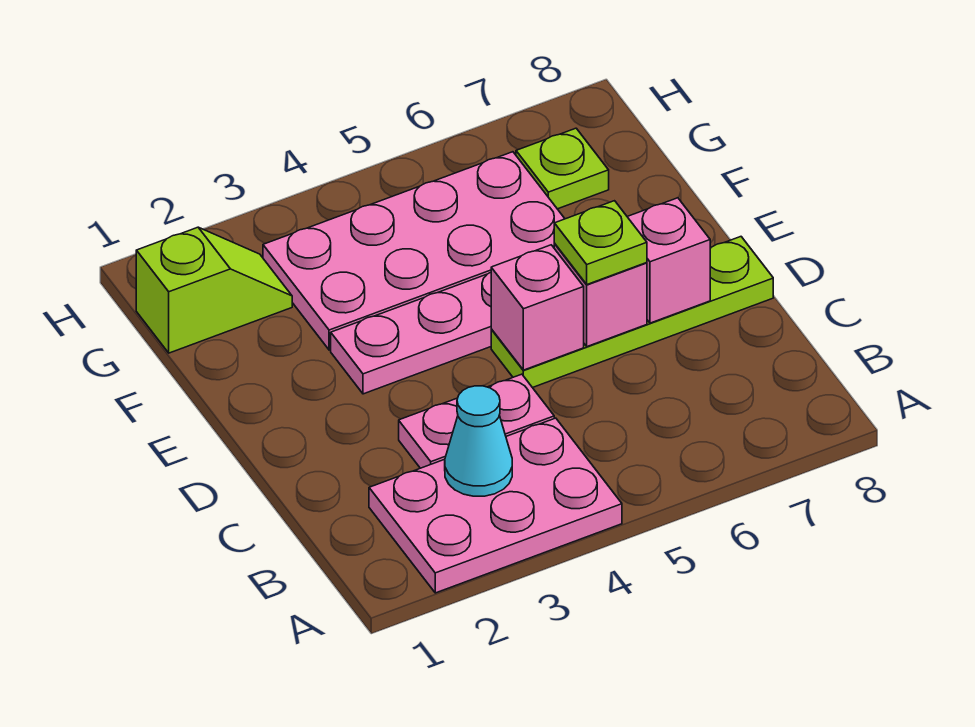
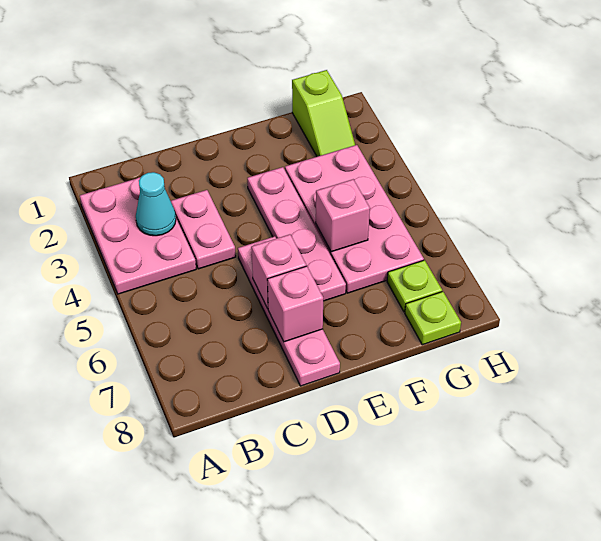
lime 1x4 plate [491,237,773,388] -> pink 1x4 plate [238,236,340,386]
pink 1x1 brick [491,245,584,370] -> pink 1x1 brick moved to [316,179,370,252]
lime 1x1 plate [554,201,647,284] -> lime 1x1 plate moved to [405,292,461,345]

